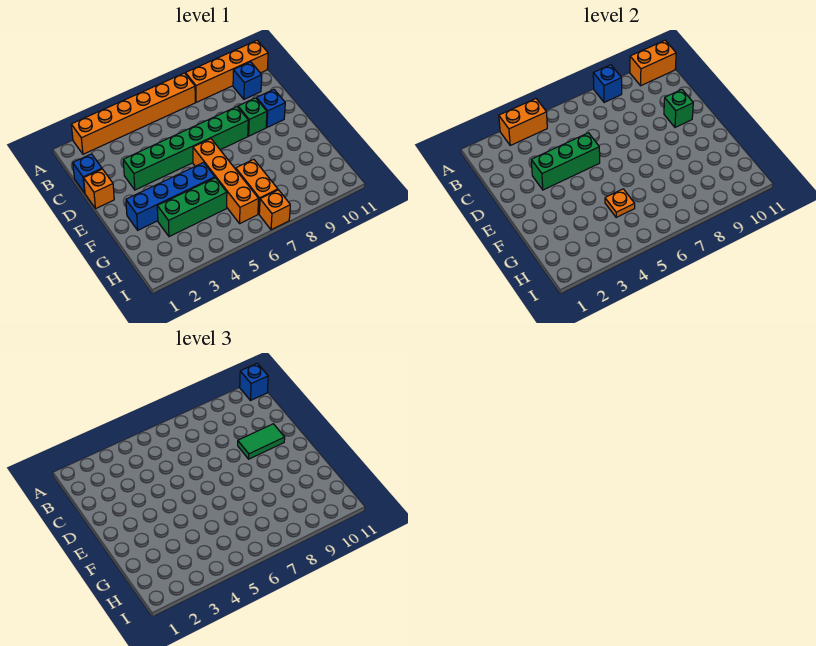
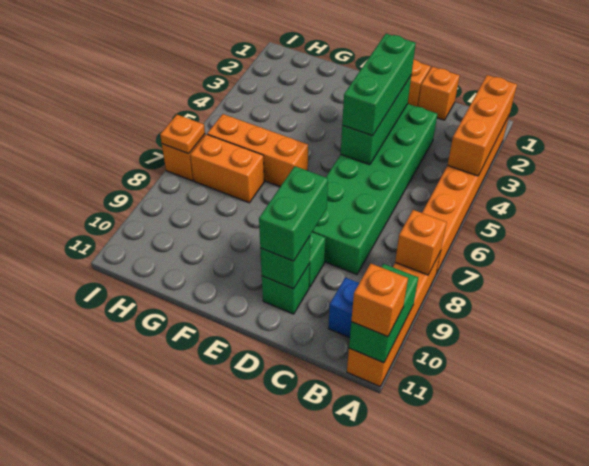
orange 1x2 brick [499,99,547,145] -> orange 1x3 brick [448,75,517,176]
blue 1x1 brick [593,65,622,102] -> orange 1x1 brick [395,210,447,275]
orange 1x2 brick [630,40,676,86] -> green 1x2 brick [349,264,418,363]
blue 1x1 brick [240,363,268,401] -> orange 1x1 brick [351,264,408,337]
blue 1x1 brick [73,154,102,193] -> orange 1x1 brick [418,67,460,120]
green 1x6 brick [123,107,248,190] -> green 2x6 brick [312,104,437,275]
green 1x2 tile [238,424,285,459] -> green 1x2 brick [259,166,328,261]
blue 1x1 brick [257,90,285,127] -> green 1x1 brick [262,264,310,314]
orange 1x4 brick [193,139,259,223] -> orange 1x3 brick [207,114,308,187]
blue 1x4 brick [126,163,215,230] -> none
green 1x3 brick [157,178,227,237] -> green 1x3 brick moved to [342,34,416,136]
orange 1x1 plate [605,189,635,217] -> orange 1x1 plate moved to [160,115,205,154]

